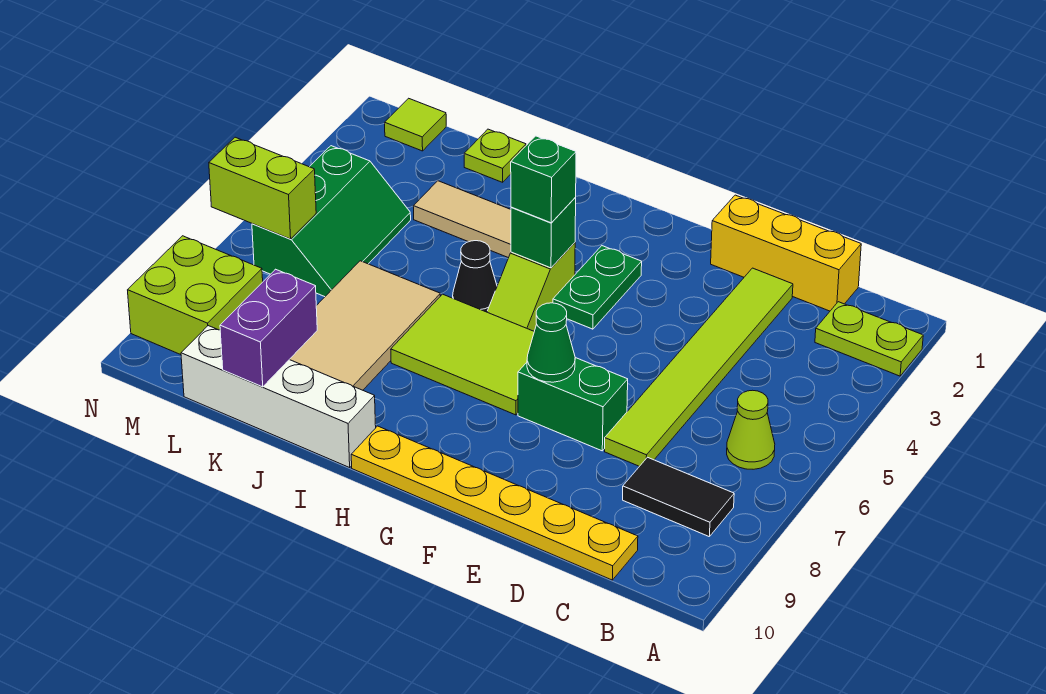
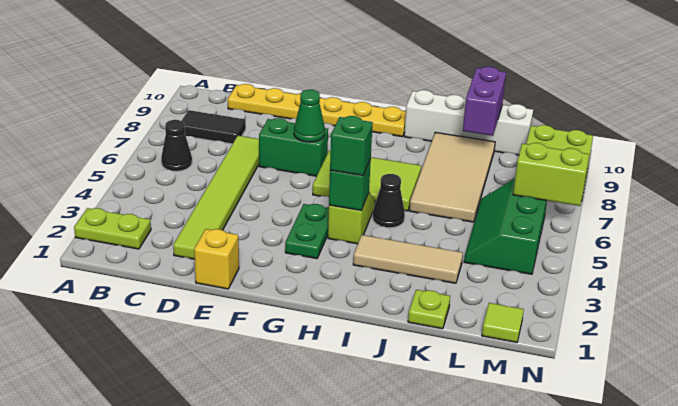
lime 1x1 cone [727,390,775,469] -> black 1x1 cone [161,120,192,171]
yellow 1x3 brick [711,195,861,311] -> yellow 1x1 brick [194,229,239,289]

